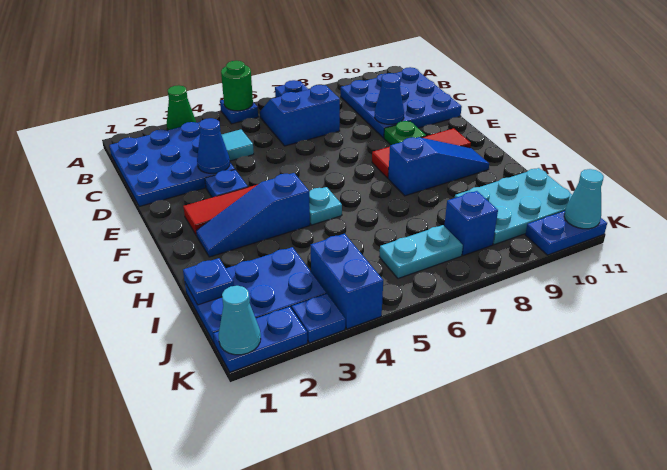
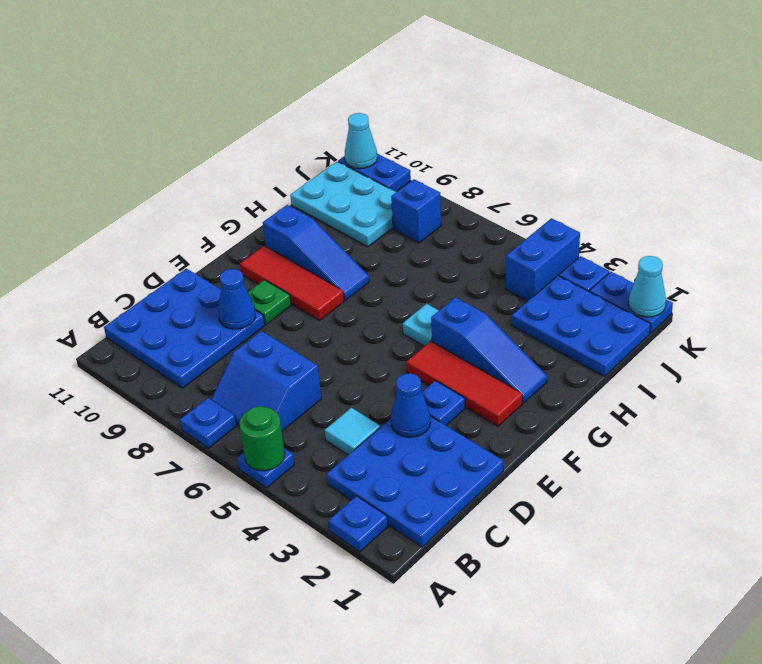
green 1x1 cone [167,85,196,130] -> none
blue 1x3 slope [388,137,489,196] -> blue 1x3 slope turned to [263,205,369,300]
blue 1x1 plate [183,258,234,305] -> blue 1x1 plate moved to [328,496,388,552]
cyan 1x2 plate [379,225,463,279] -> none

